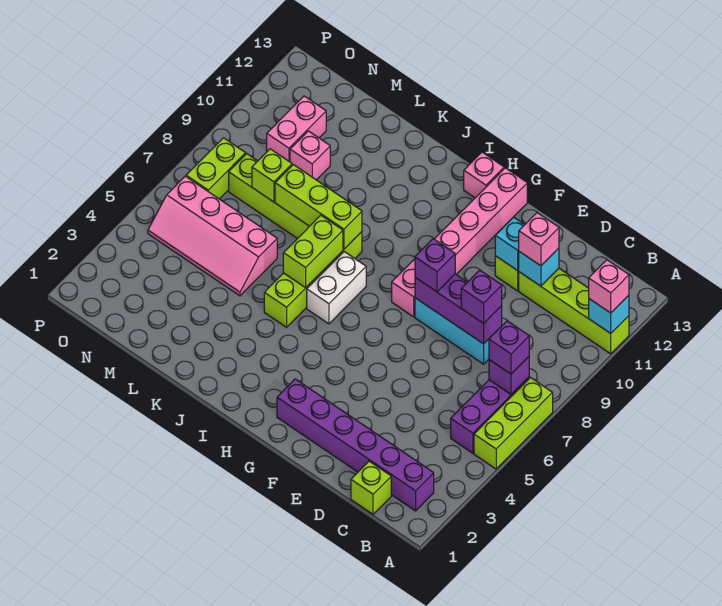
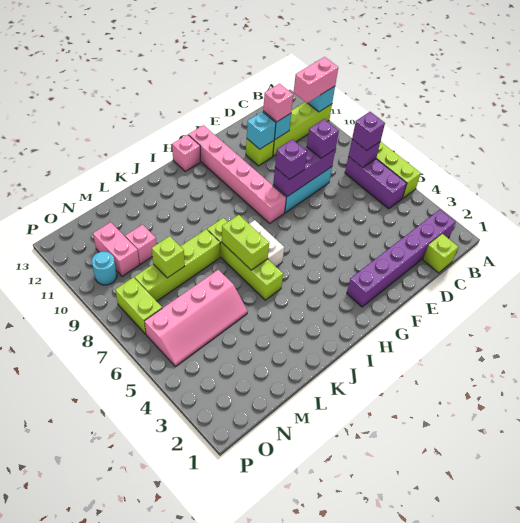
pink 1x1 brick [589,260,629,313] -> pink 1x2 brick [293,57,338,103]
lime 1x3 brick [275,165,362,249] -> none
none -> cyan 1x1 round brick [92,252,117,285]

